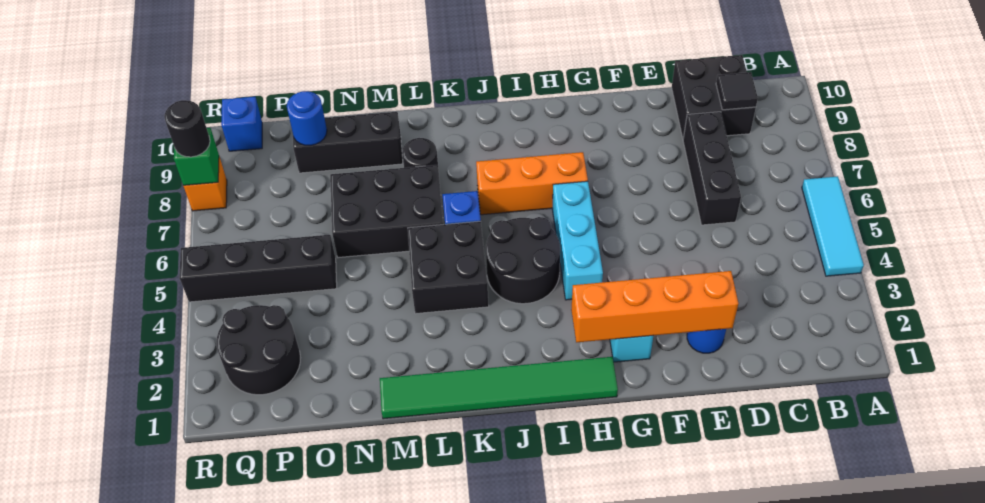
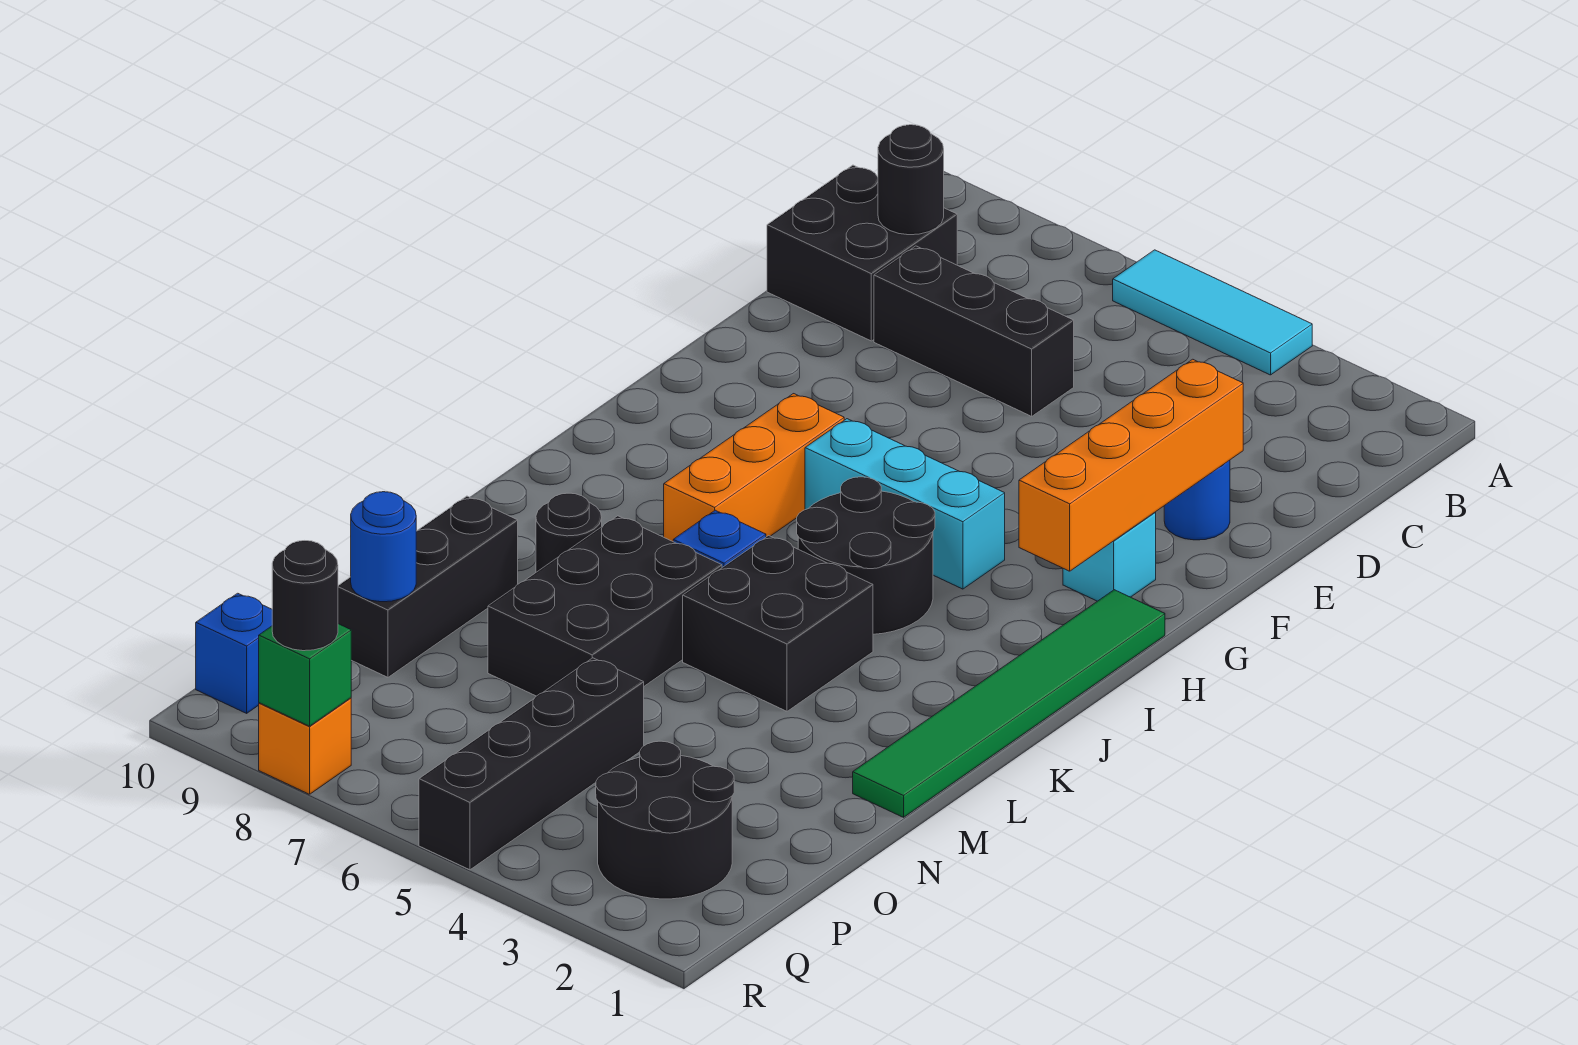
black 1x1 tile [716,72,758,110] -> black 1x1 round brick [878,125,944,235]

